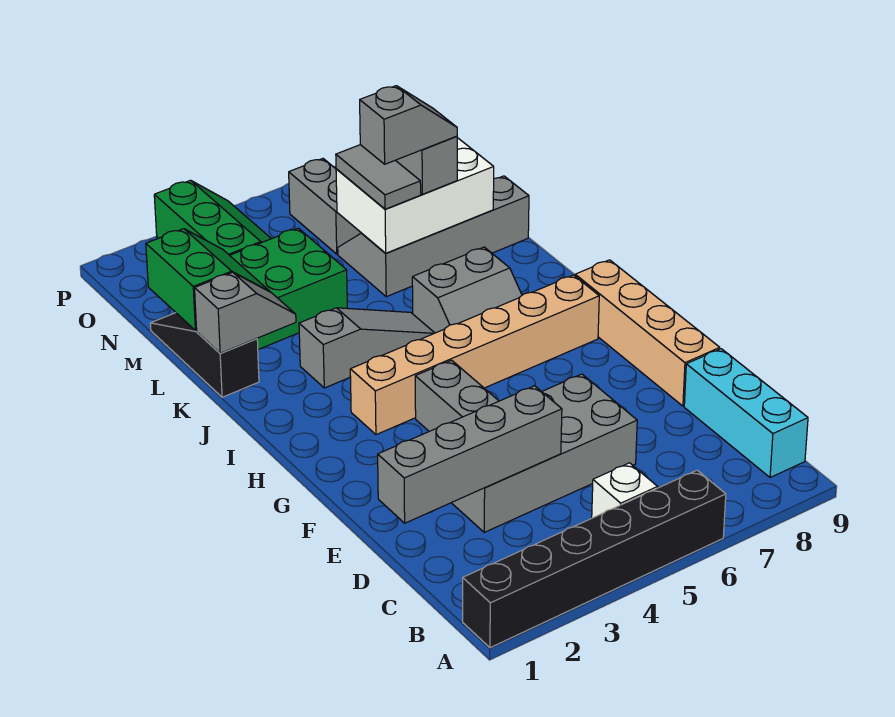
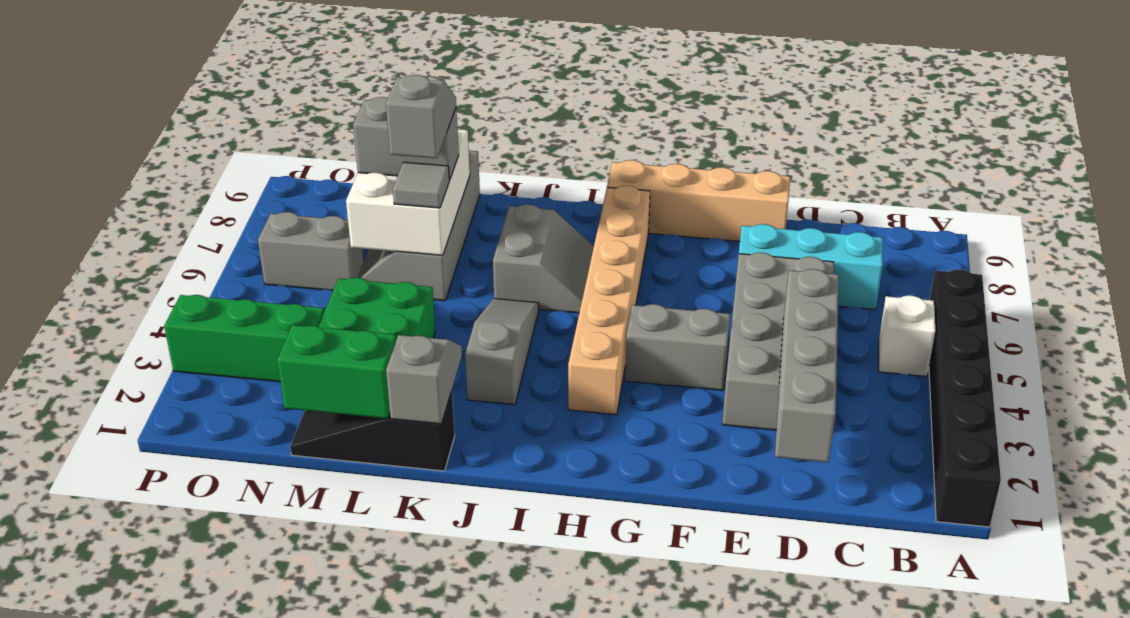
cyan 1x3 brick [684,349,808,478] -> cyan 1x3 brick moved to [739,224,883,310]
grey 1x2 tile [336,145,421,209] -> grey 1x1 tile [393,162,449,208]

